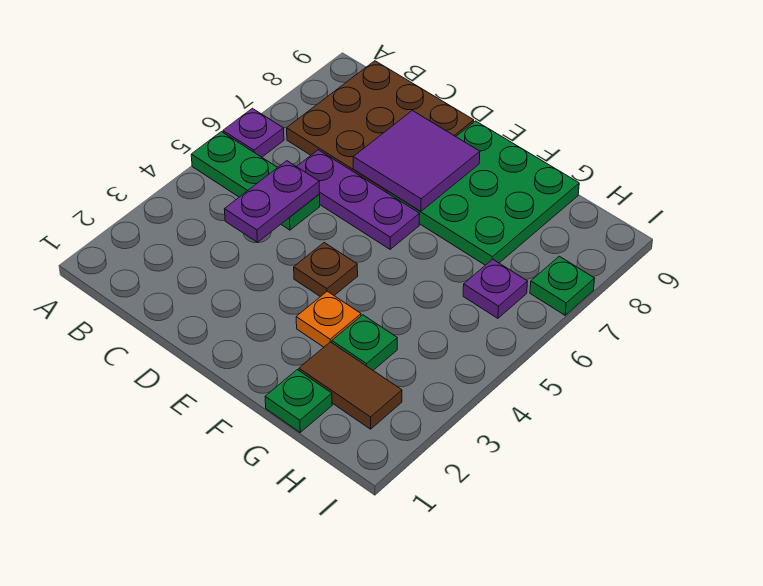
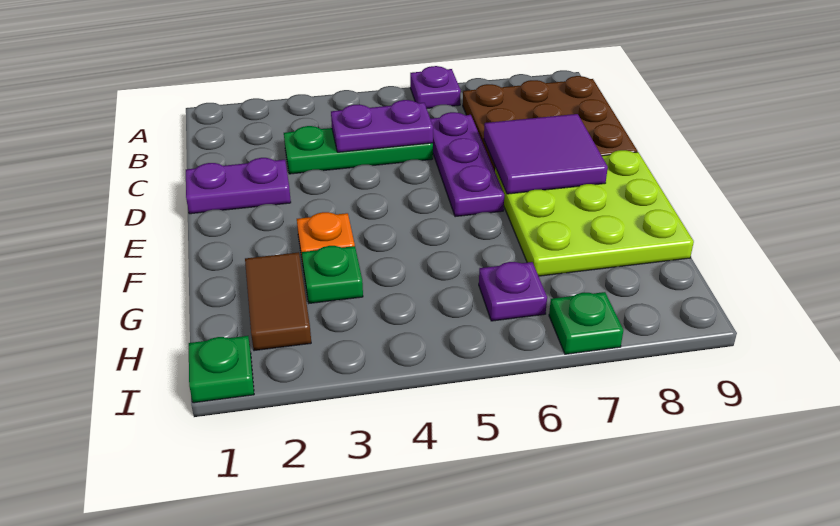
green 1x3 plate [191,132,320,230] -> green 1x3 plate turned to [284,126,433,174]
none -> purple 1x2 plate [186,158,291,214]
brown 1x1 plate [294,243,358,297] -> none
green 3x3 plate [388,121,579,265] -> lime 3x3 plate [495,150,694,276]
green 1x1 plate [265,370,332,432] -> green 1x1 plate moved to [189,336,254,403]

